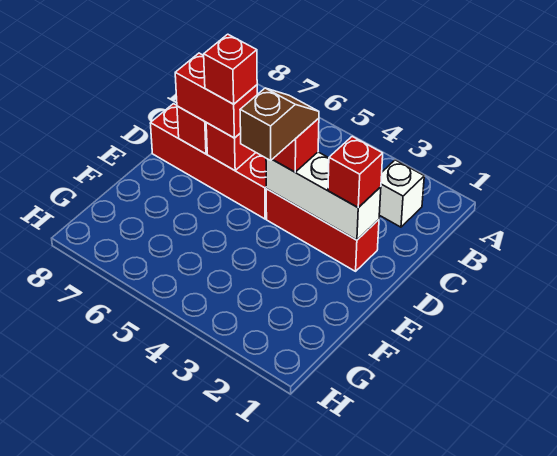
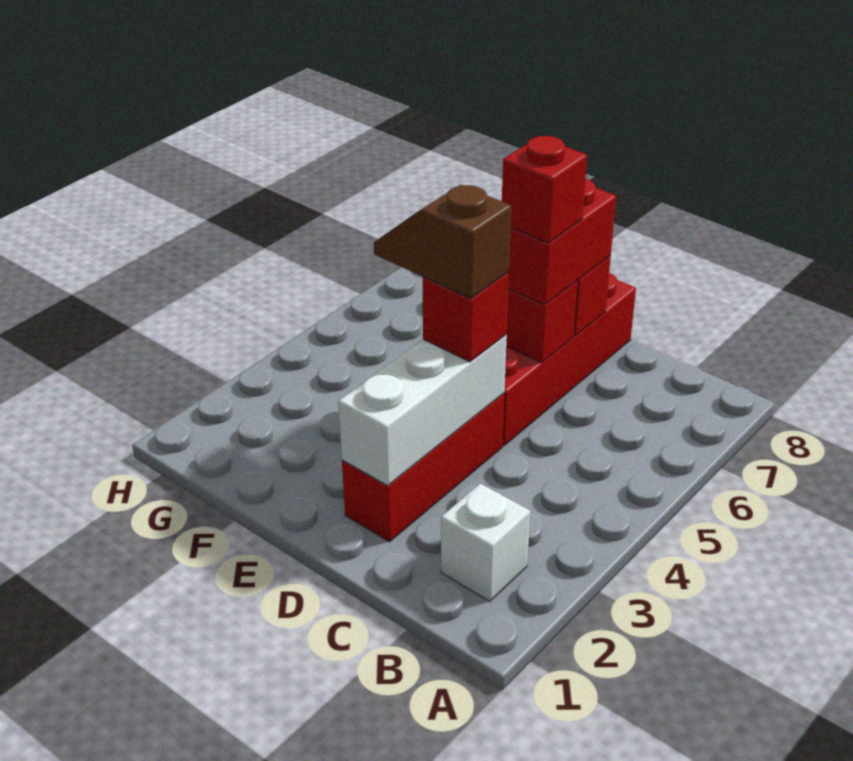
red 1x1 brick [328,136,383,208] -> none
brown 1x2 slope [240,88,319,160] -> brown 1x2 slope turned to [374,185,511,299]

